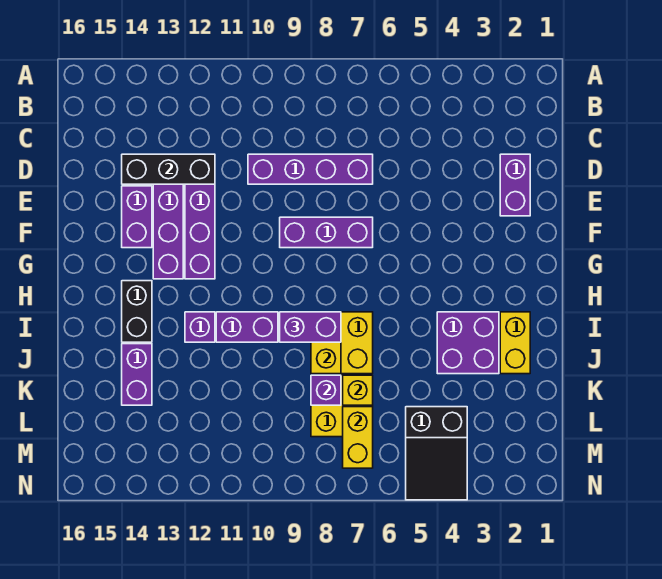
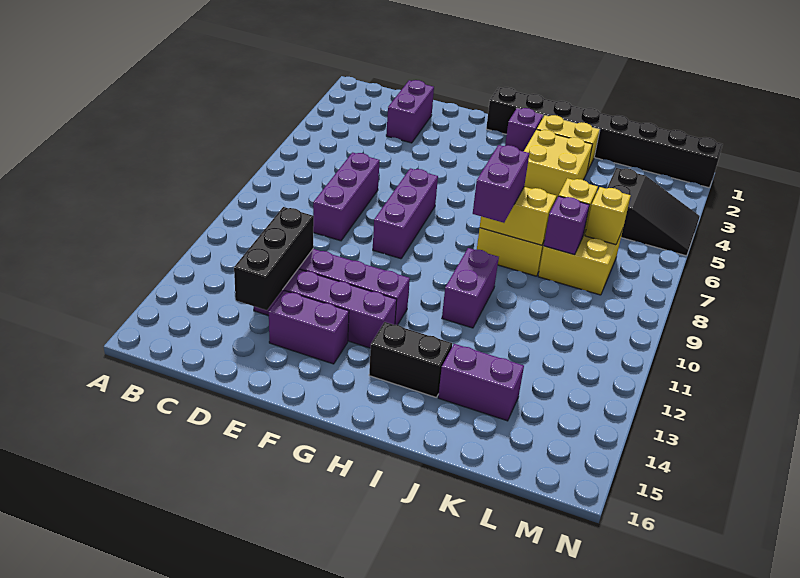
purple 1x2 brick [500,154,530,216] -> purple 1x2 brick turned to [386,80,434,143]
purple 1x4 brick [248,154,373,184] -> purple 1x3 brick [313,153,380,241]
none -> black 1x8 brick [486,87,723,188]
purple 2x2 brick [437,312,499,374] -> yellow 2x2 brick [524,130,593,200]
purple 1x1 brick [185,312,215,342] -> purple 1x1 brick moved to [505,108,543,151]
yellow 1x2 brick [343,407,373,468] -> yellow 1x1 brick [585,187,631,245]

